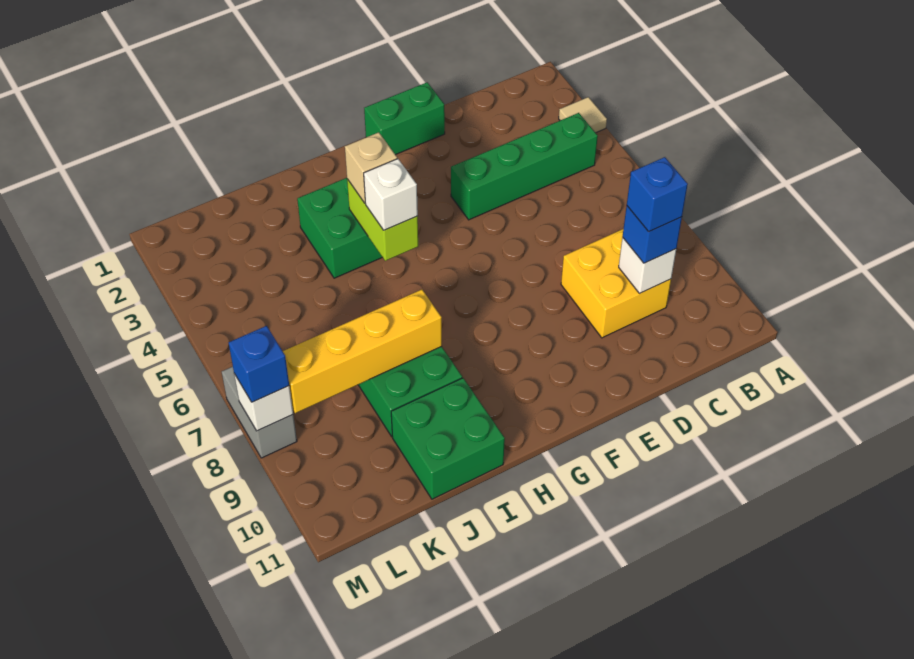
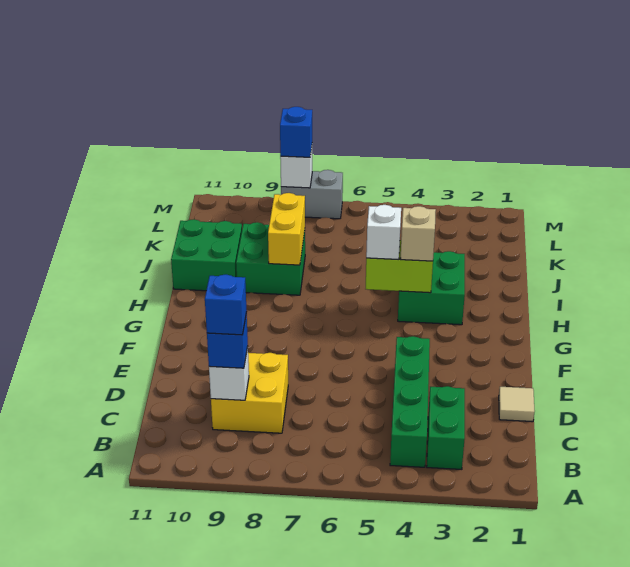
tan 1x1 tile [559,97,607,133] -> tan 1x1 tile moved to [499,387,535,422]
green 1x2 brick [364,82,445,155] -> green 1x2 brick moved to [427,386,465,469]
yellow 1x4 brick [283,290,442,413] -> yellow 1x2 brick [268,193,305,265]

